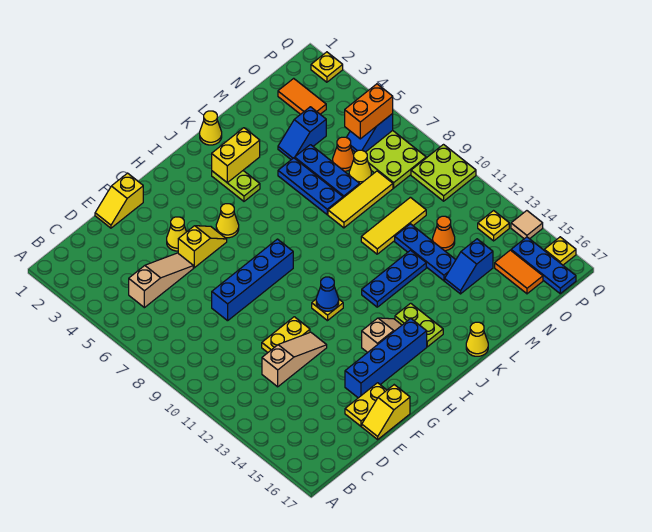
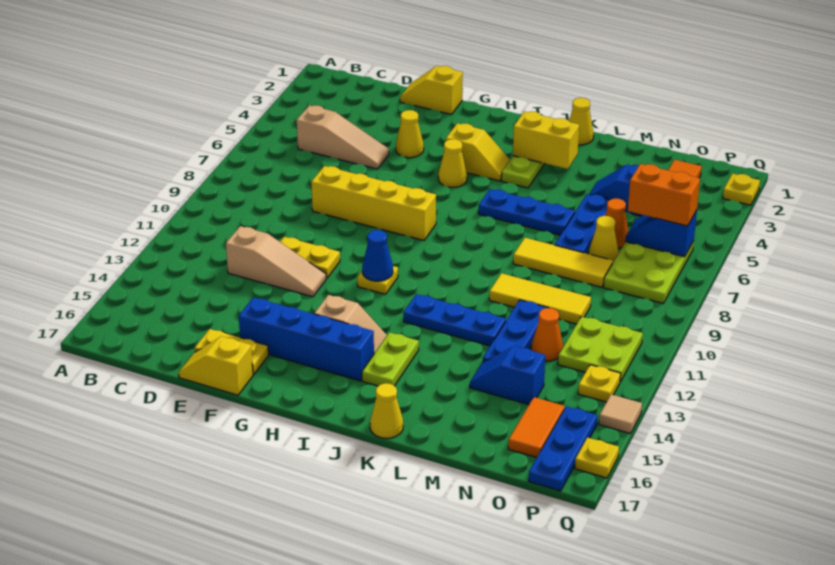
blue 1x4 brick [212,239,293,321] -> yellow 1x4 brick [311,166,436,240]
yellow 1x2 slope [178,226,227,268] -> yellow 1x2 slope moved to [446,123,510,181]
blue 1x3 plate [278,158,343,214] -> blue 1x3 plate turned to [478,189,575,235]
lime 2x2 plate [411,145,476,201] -> lime 2x2 plate moved to [558,317,643,382]

